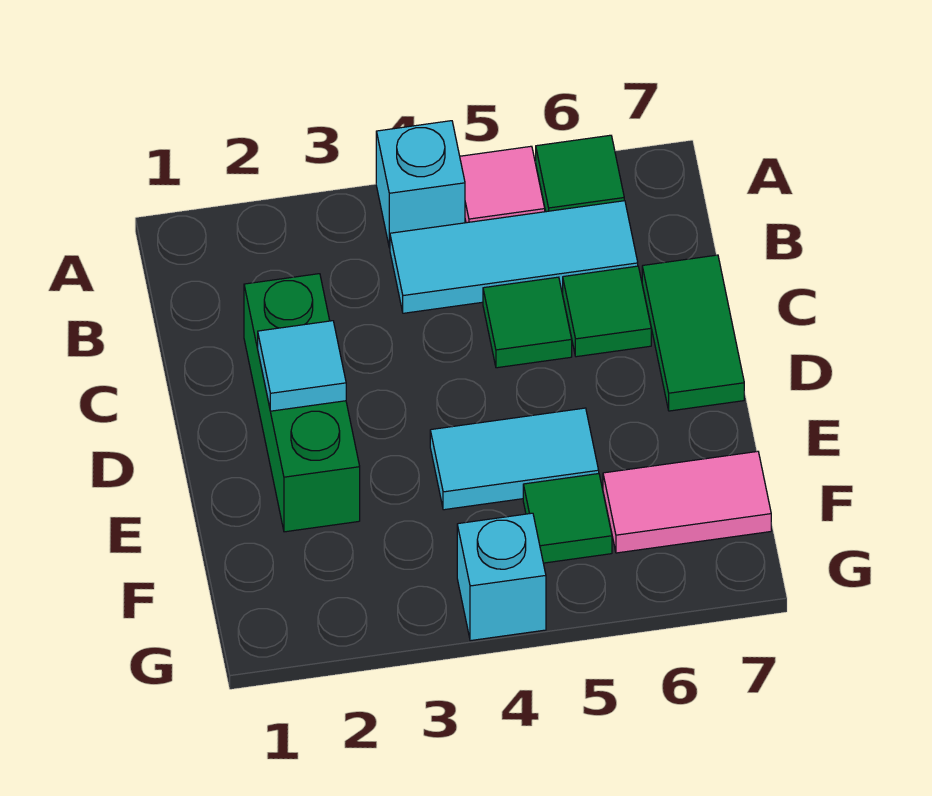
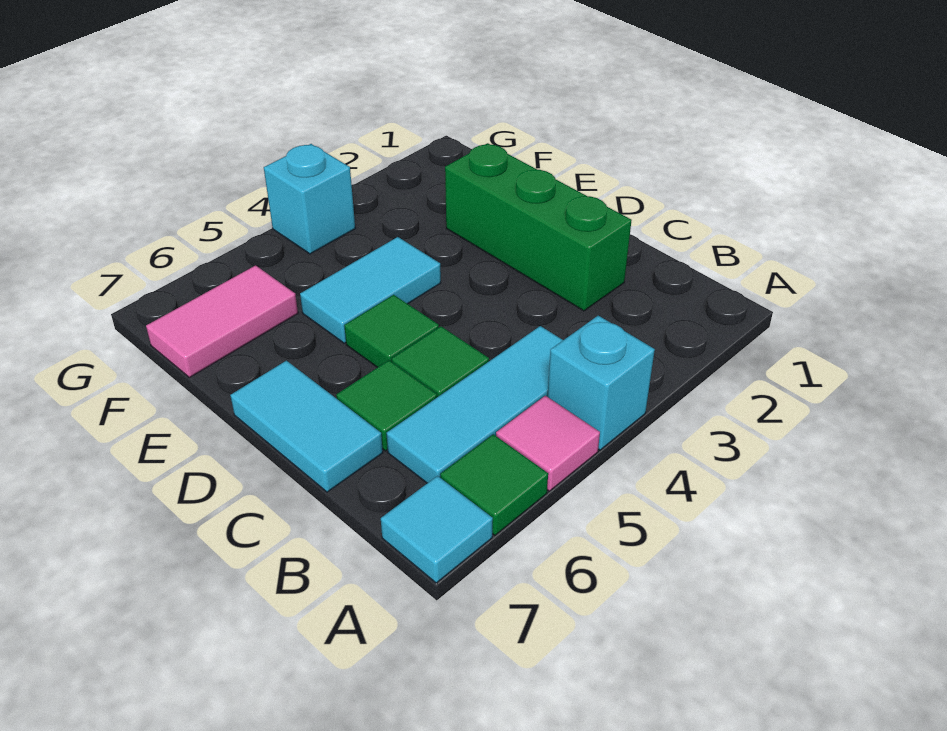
green 1x2 tile [642,255,744,411] -> cyan 1x2 tile [230,361,383,492]
cyan 1x1 tile [258,321,346,411] -> cyan 1x1 tile moved to [381,476,493,583]
green 1x1 tile [523,474,612,563] -> green 1x1 tile moved to [344,295,439,368]

